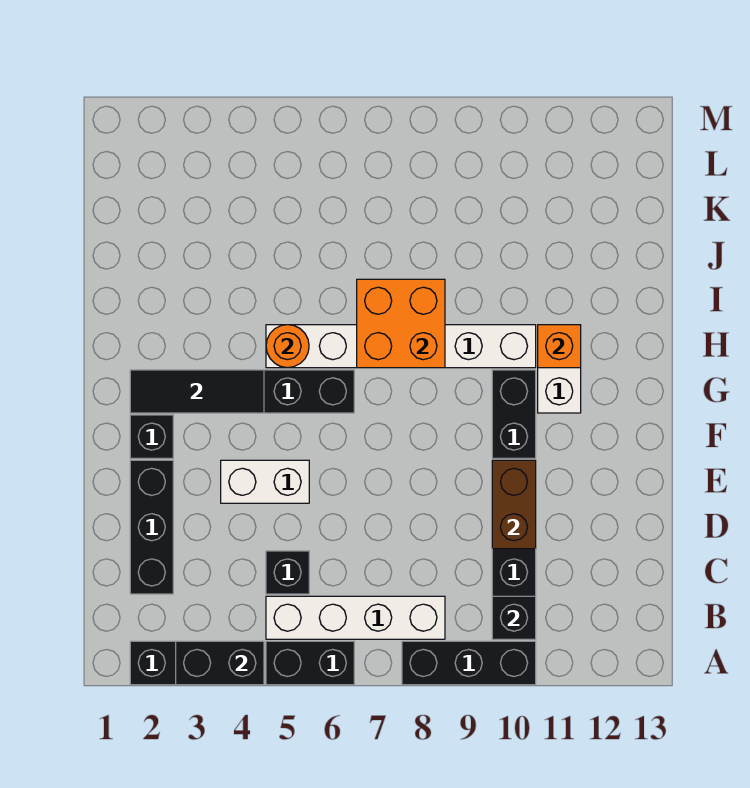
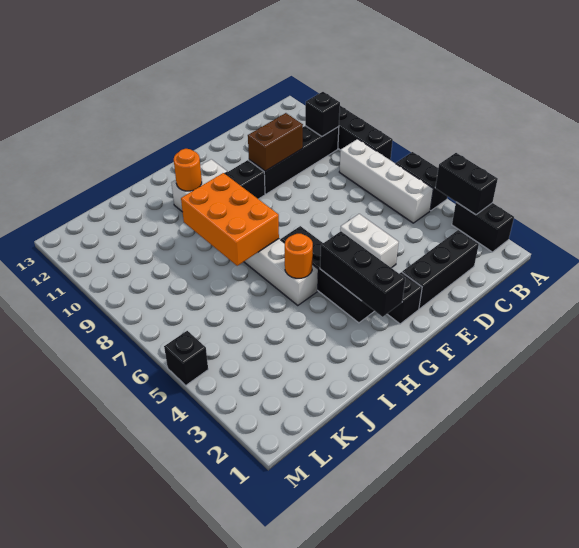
black 1x1 brick [266,551,309,594] -> black 1x1 brick moved to [164,331,208,385]
black 1x3 tile [130,370,264,413] -> black 1x3 brick [320,231,405,317]
orange 2x2 brick [357,279,445,368] -> orange 2x3 brick [181,173,279,266]
orange 1x1 brick [538,325,581,368] -> orange 1x1 round brick [174,149,202,191]

